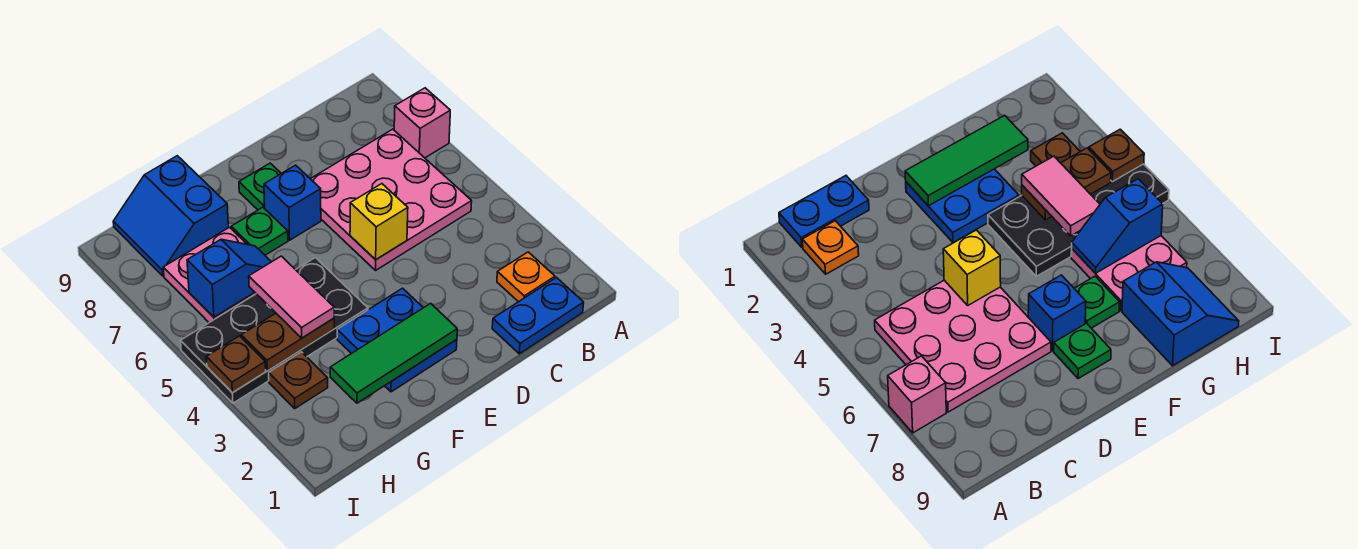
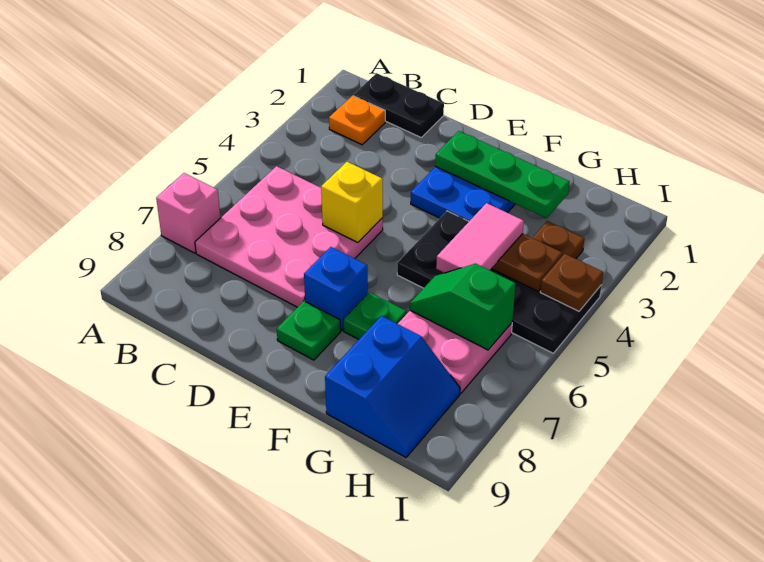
blue 1x2 plate [492,278,584,354] -> black 1x2 plate [354,73,444,137]
green 1x3 tile [330,303,457,403] -> green 1x3 plate [435,131,570,218]
blue 1x2 slope [187,239,271,317] -> green 1x2 slope [410,264,516,350]

